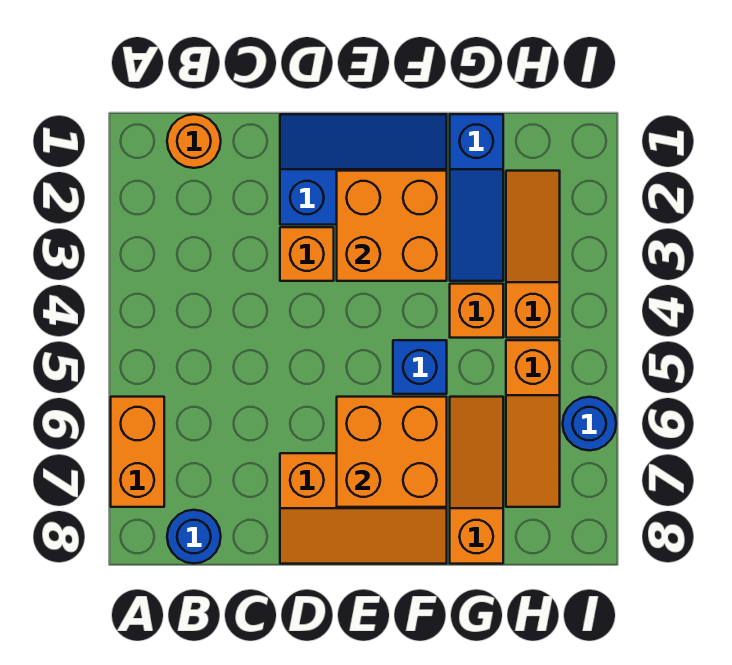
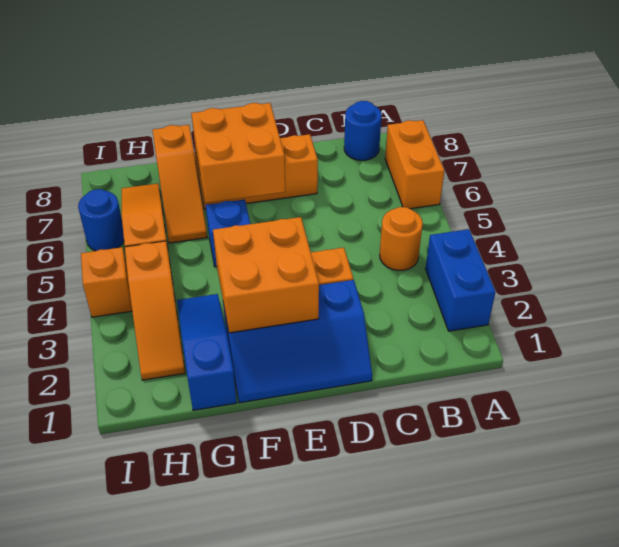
none -> blue 1x2 brick [426,229,496,331]
orange 1x1 round brick [167,114,221,168] -> orange 1x1 round brick moved to [380,207,423,271]
orange 1x1 brick [450,284,503,338] -> orange 1x1 brick moved to [81,247,132,317]

